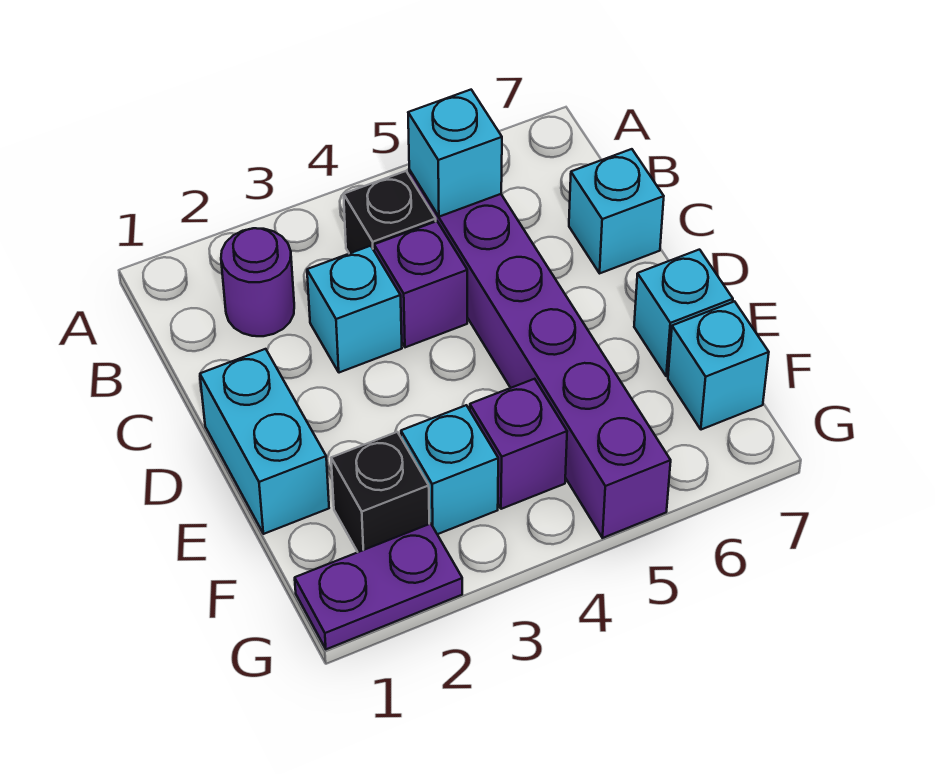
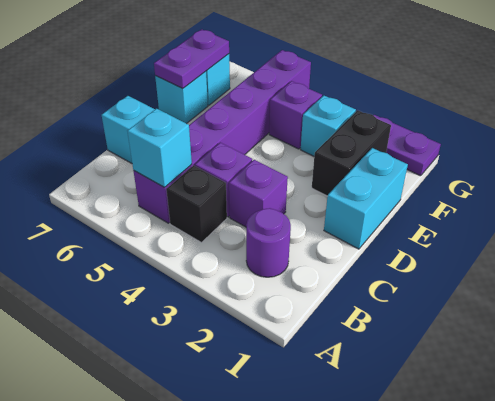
cyan 1x1 brick [307,246,402,373] -> purple 1x1 brick [229,160,288,227]
none -> purple 1x2 plate [154,29,229,89]
black 1x1 brick [331,432,429,552] -> black 1x2 brick [312,110,391,196]

